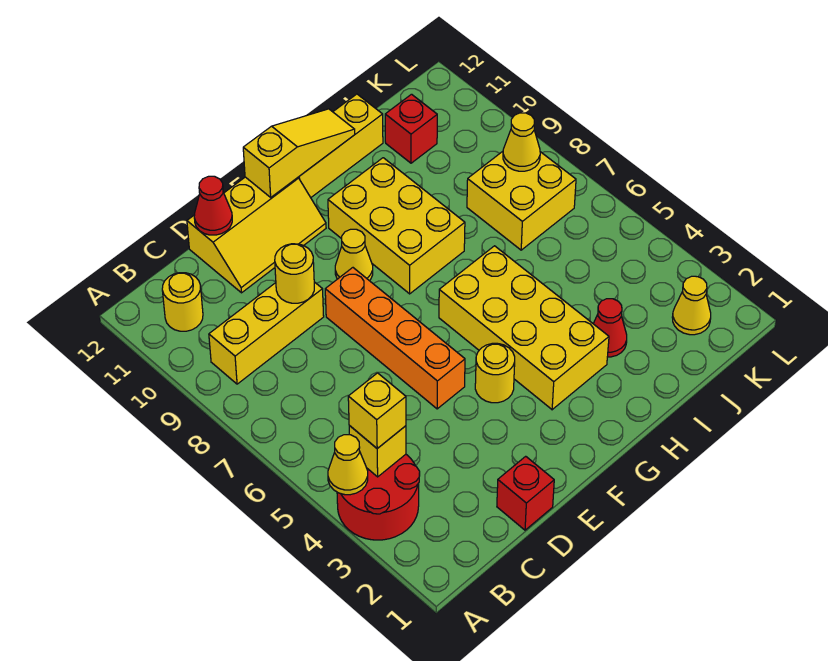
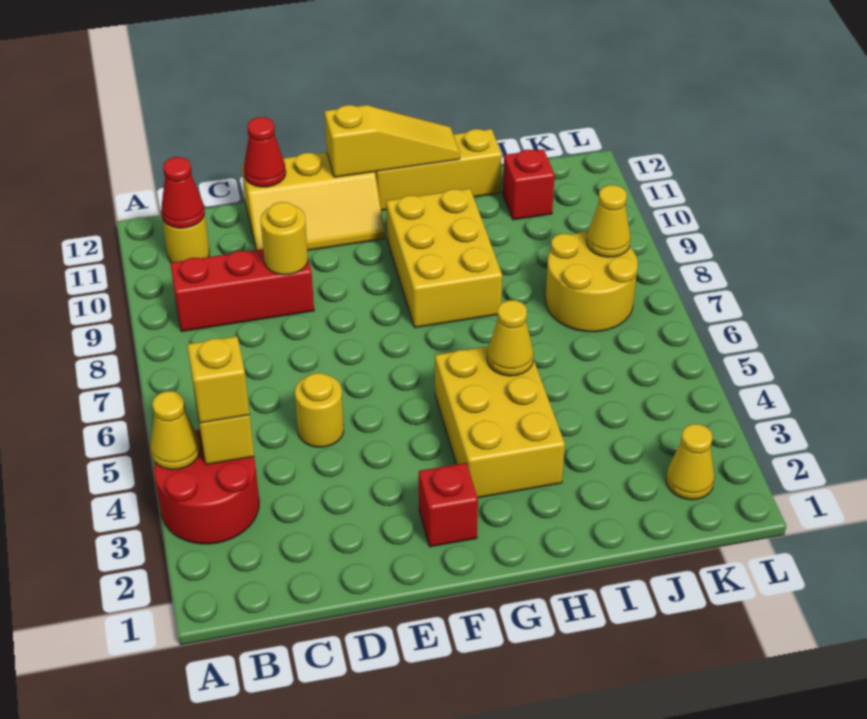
yellow 1x3 brick [209,282,324,384] -> red 1x3 brick [170,249,314,332]
red 1x1 brick [497,456,554,530] -> red 1x1 brick moved to [419,463,478,547]
orange 1x4 brick [325,268,465,409] -> none
yellow 1x1 round brick [475,343,515,403] -> yellow 1x1 round brick moved to [295,373,344,447]
yellow 1x1 cone [335,229,373,281] -> yellow 1x1 cone moved to [487,300,534,376]
yellow 2x4 brick [439,246,609,410] -> yellow 2x3 brick [435,346,565,498]
red 1x1 cone [593,299,627,357] -> red 1x1 cone moved to [161,157,205,228]
yellow 2x2 brick [467,151,576,250] -> yellow 2x2 round brick [545,232,638,332]

